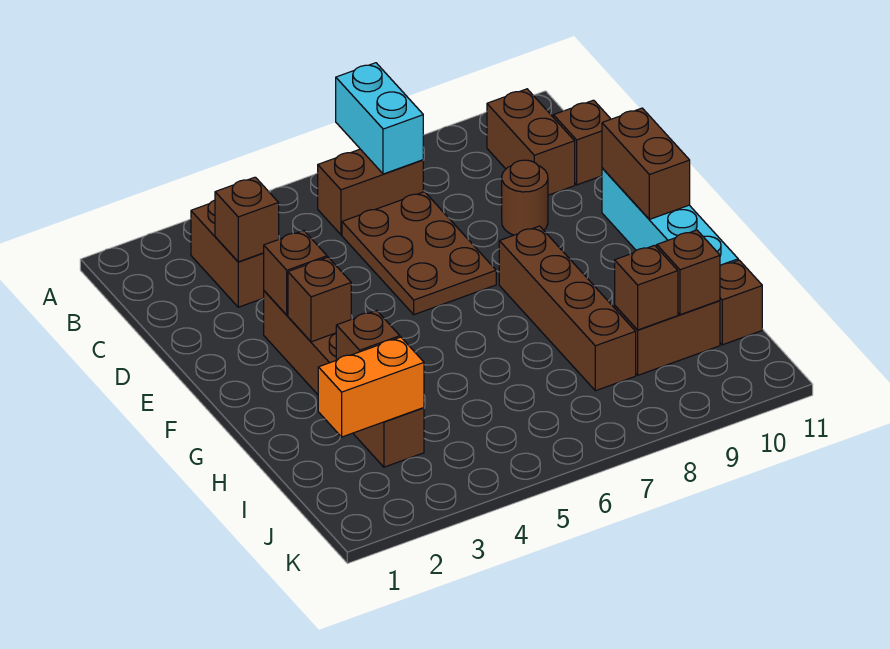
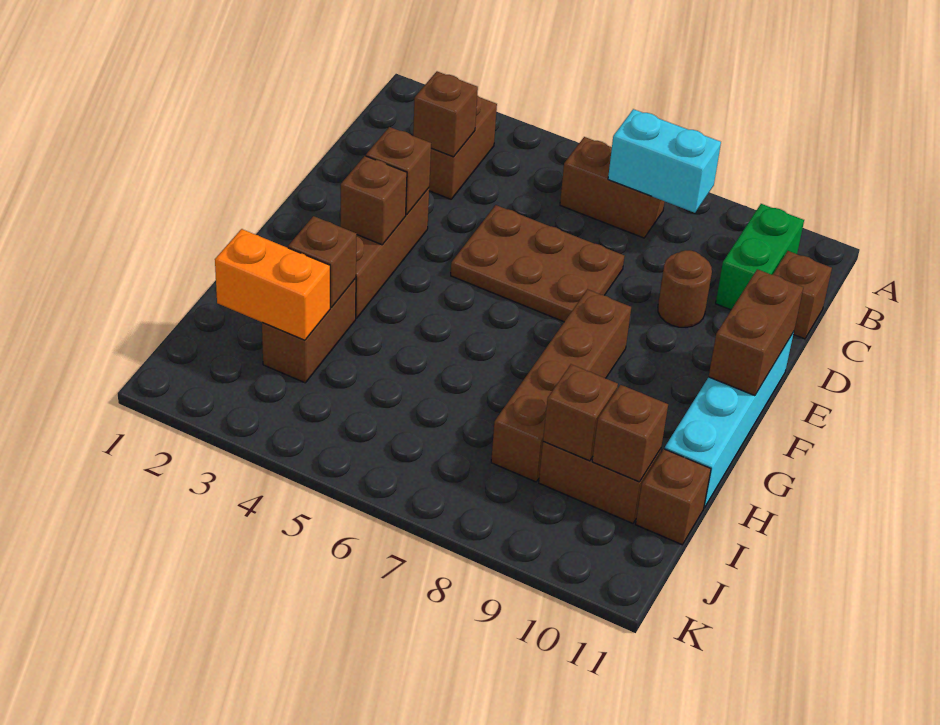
cyan 1x2 brick [336,63,423,174] -> cyan 1x2 brick turned to [608,109,721,213]
brown 1x2 brick [487,89,575,195] -> green 1x2 brick [716,204,804,310]
brown 2x3 plate [342,192,496,315] -> brown 2x3 plate turned to [451,205,624,322]

